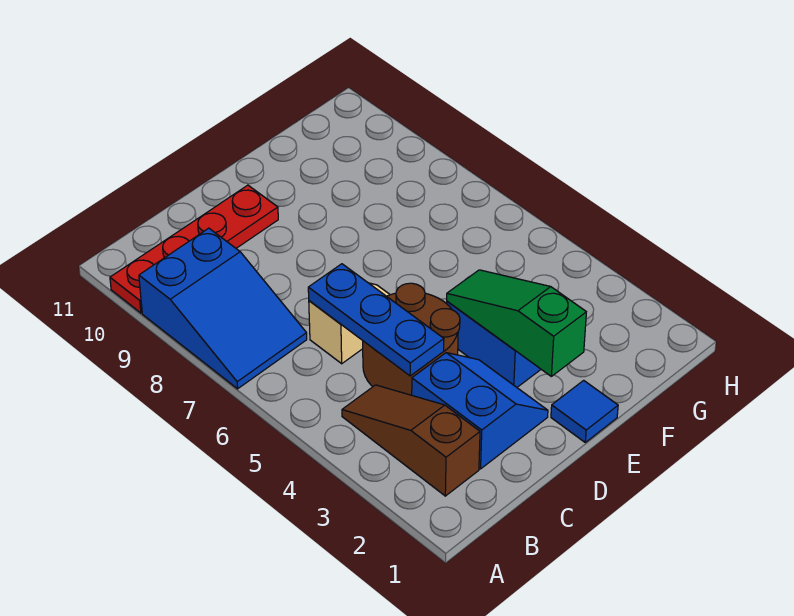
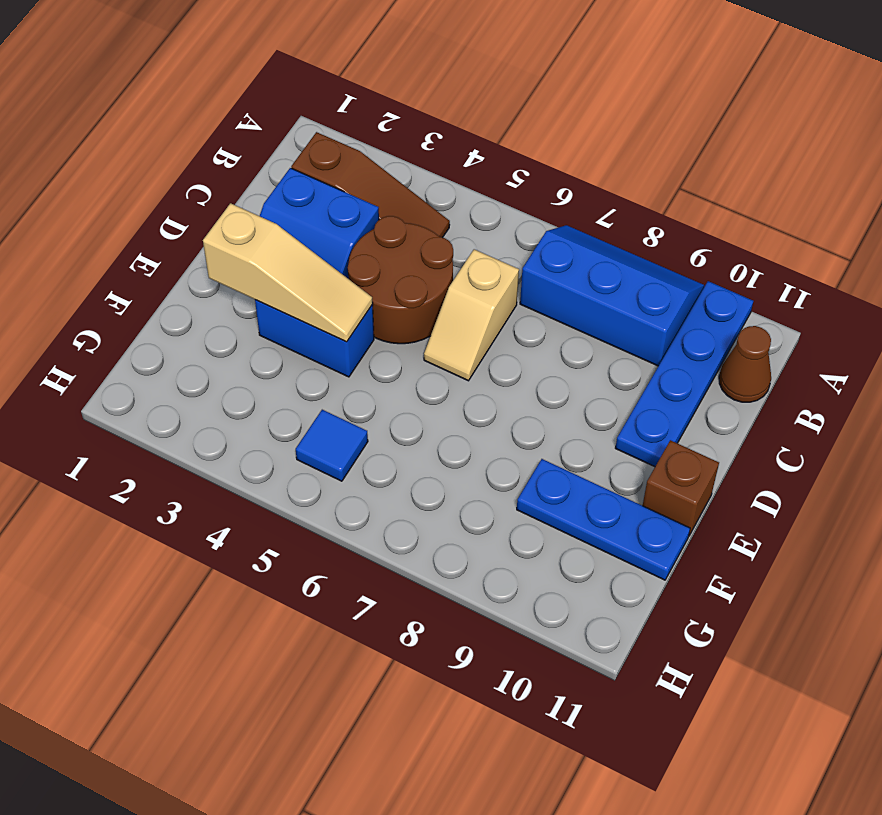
blue 2x3 slope [139,228,307,389] -> blue 2x3 slope turned to [520,225,704,366]
red 1x4 plate [110,185,278,313] -> blue 1x4 plate [616,281,753,467]
none -> brown 1x1 cone [719,326,771,402]
blue 1x3 plate [308,264,444,376] -> blue 1x3 plate moved to [517,459,690,580]
blue 1x1 tile [551,380,618,442] -> blue 1x1 tile moved to [296,410,368,481]
green 1x3 slope [447,270,586,376] -> tan 1x3 slope [203,203,373,342]
none -> brown 1x1 brick [643,440,719,535]

